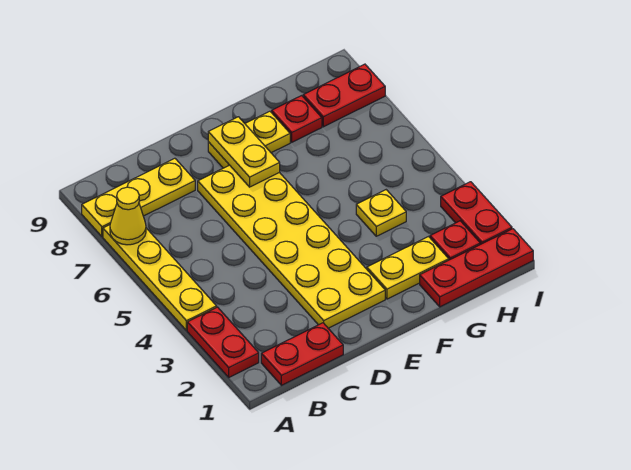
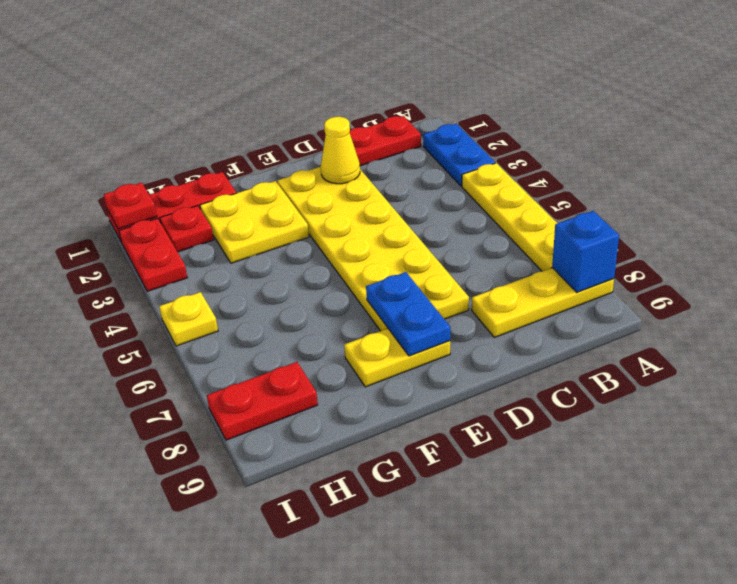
red 1x2 plate [187,307,259,377] -> blue 1x2 plate [423,124,495,186]
yellow 1x1 cone [110,187,146,245] -> yellow 1x1 cone moved to [321,117,360,184]
none -> blue 1x1 brick [552,211,619,292]
yellow 1x2 plate [208,117,280,187] -> blue 1x2 plate [366,272,450,356]
yellow 1x2 plate [367,237,449,299] -> yellow 2x2 plate [200,181,309,263]
yellow 1x1 plate [356,190,406,236] -> yellow 1x1 plate moved to [159,292,218,346]
red 1x1 plate [272,96,322,142] -> red 1x1 plate moved to [103,183,157,229]

